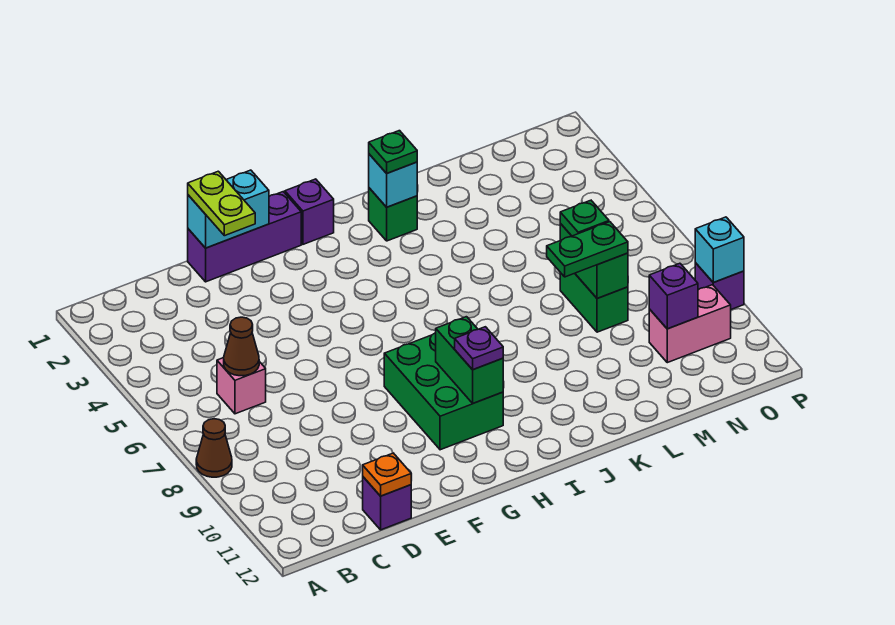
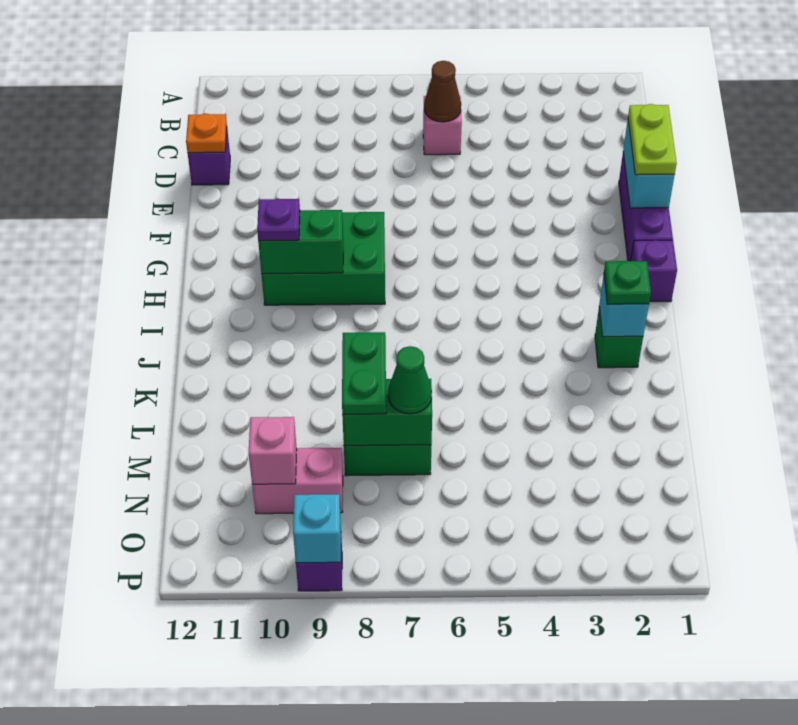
brown 1x1 cone [196,419,232,477] -> none
lime 1x2 plate [188,171,255,236] -> lime 1x2 plate turned to [628,104,677,175]
green 1x1 plate [560,200,609,236] -> green 1x1 cone [388,346,432,414]
pink 1x2 brick [649,285,731,363] -> pink 1x2 brick turned to [252,448,343,514]
purple 1x1 brick [649,263,698,329] -> pink 1x1 brick [249,417,297,485]

